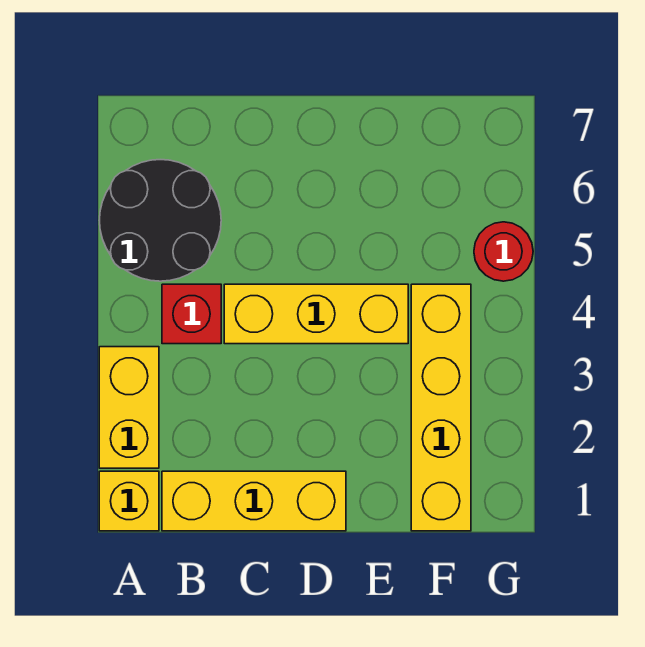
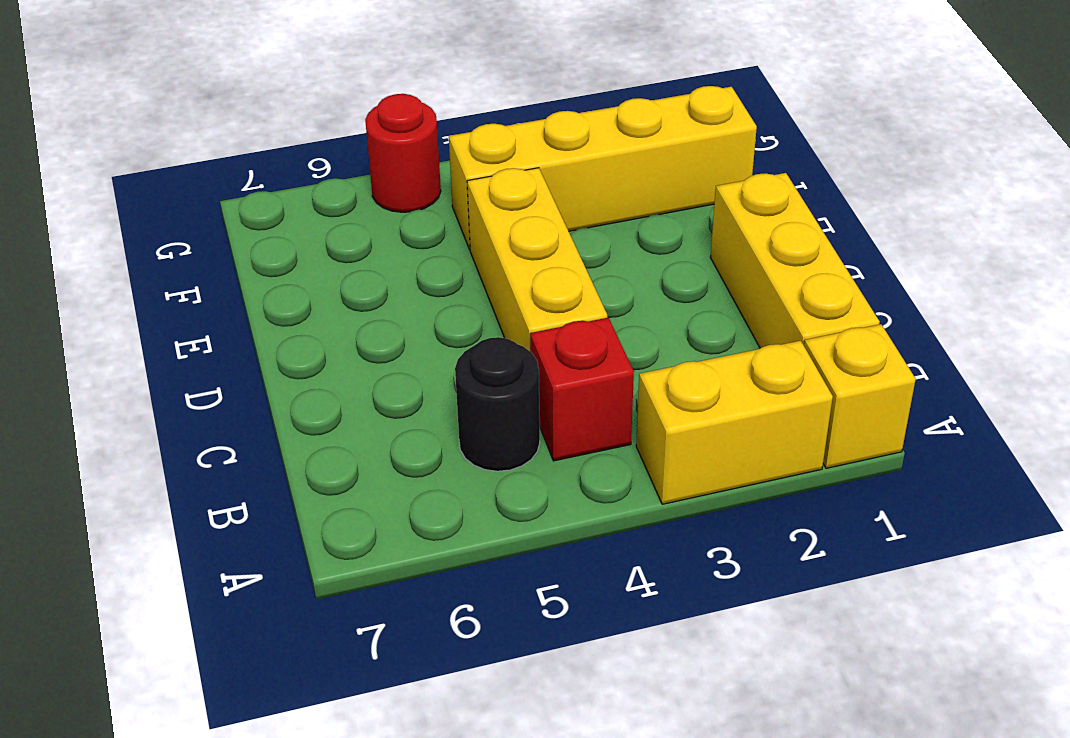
black 2x2 round brick [99,160,221,281] -> black 1x1 round brick [455,337,540,471]

